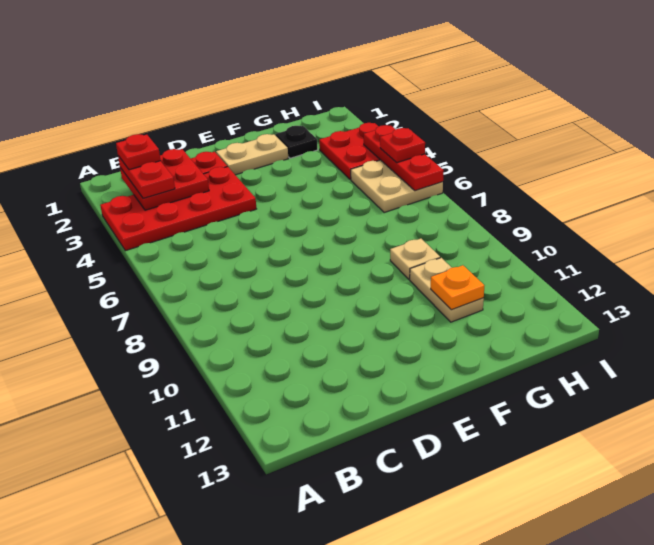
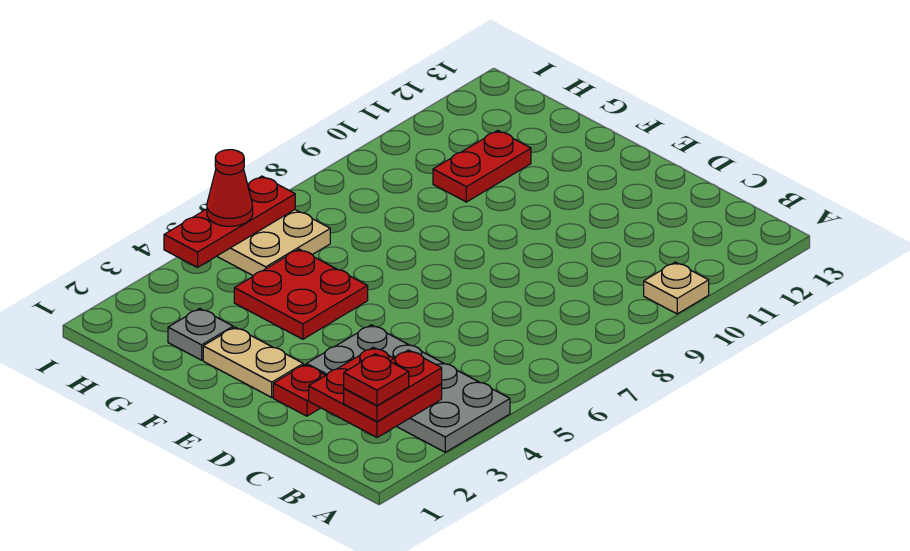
red 2x4 plate [100,167,256,251] -> grey 2x4 plate [307,325,510,452]
black 1x1 plate [276,126,318,158] -> grey 1x1 plate [168,308,233,360]
tan 1x1 plate [390,239,440,279] -> tan 1x1 plate moved to [644,262,709,314]
tan 1x2 plate [410,258,484,322] -> red 1x2 plate [433,131,531,202]
orange 1x1 plate [431,265,484,310] -> none
red 2x2 plate [319,123,380,180] -> red 2x2 plate moved to [234,249,368,339]
red 1x1 plate [380,128,425,163] -> red 1x1 cone [207,150,253,226]

